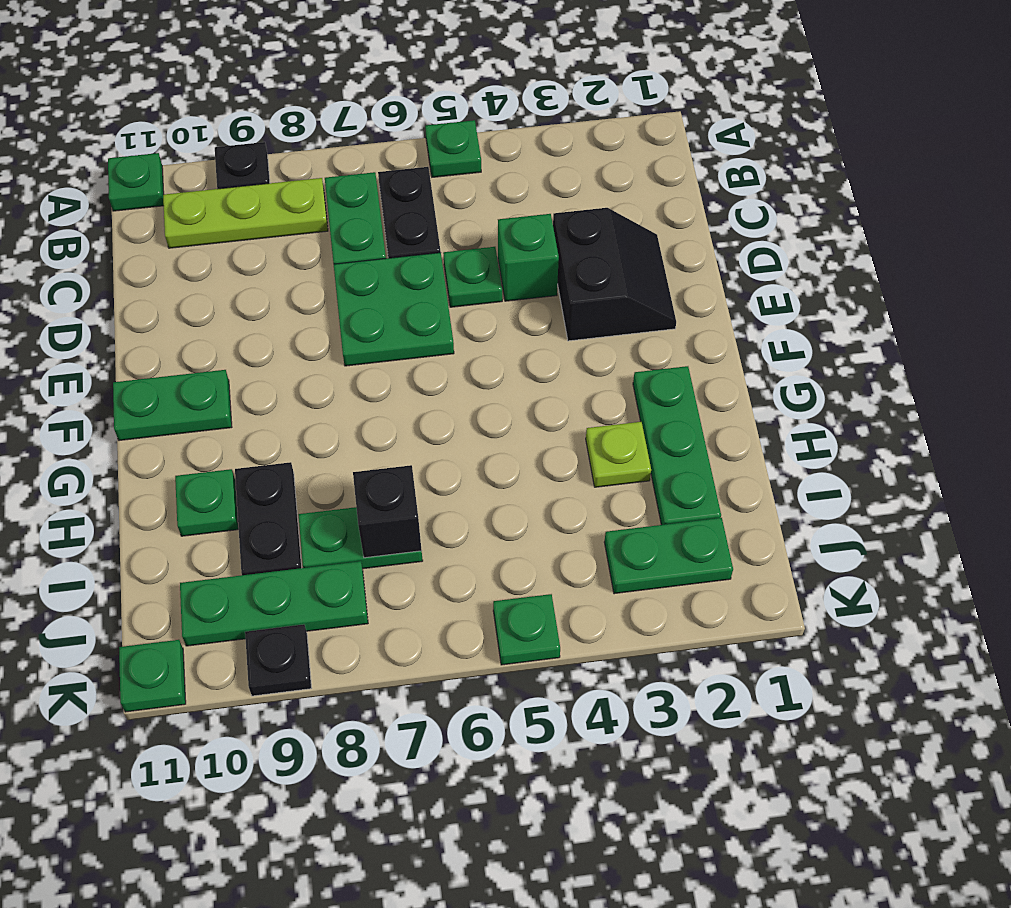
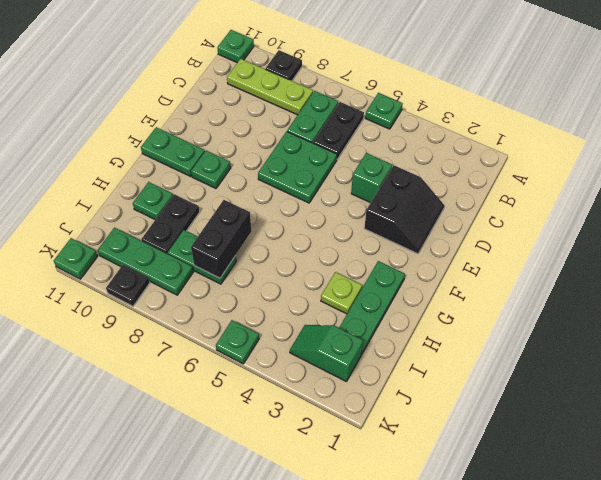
green 1x1 plate [443,247,502,307] -> green 1x1 plate moved to [191,151,231,188]
black 1x1 brick [353,465,422,558] -> black 1x2 brick [191,200,251,278]
green 1x2 plate [604,518,733,594] -> green 1x2 slope [290,325,363,382]

